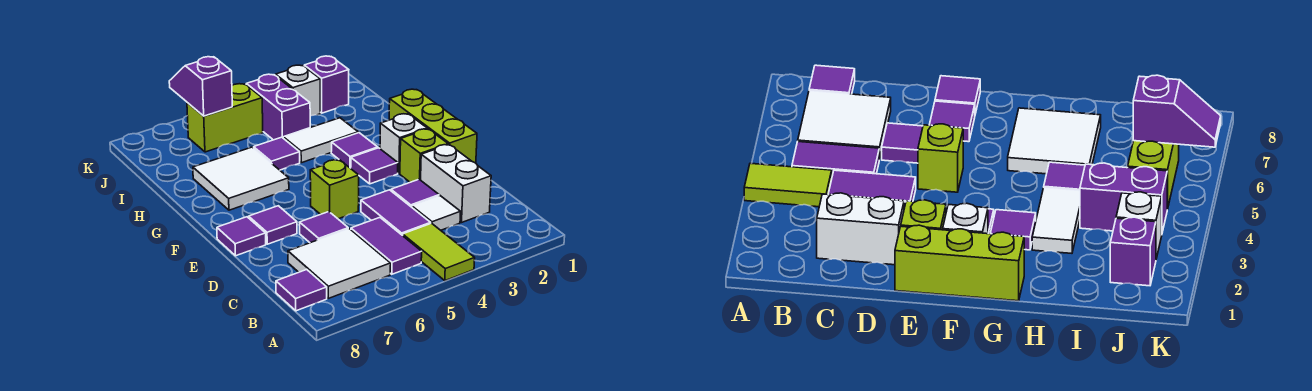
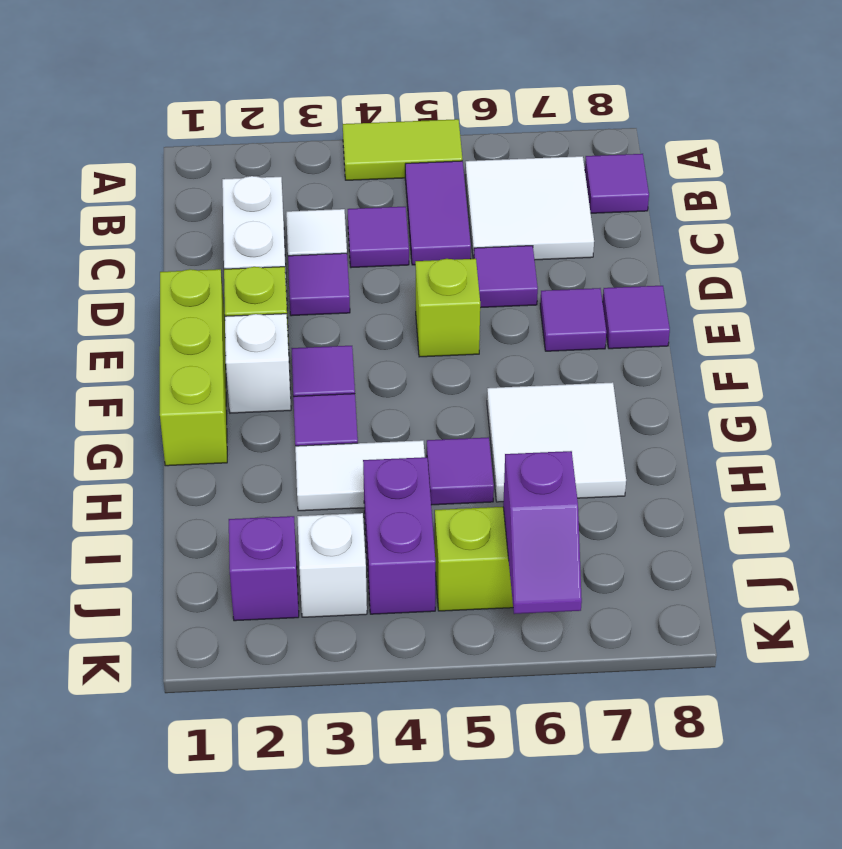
lime 1x2 tile [403,223,475,281] -> lime 1x2 tile turned to [343,119,463,180]
purple 1x2 tile [361,190,431,236] -> purple 1x1 tile [348,207,409,268]

